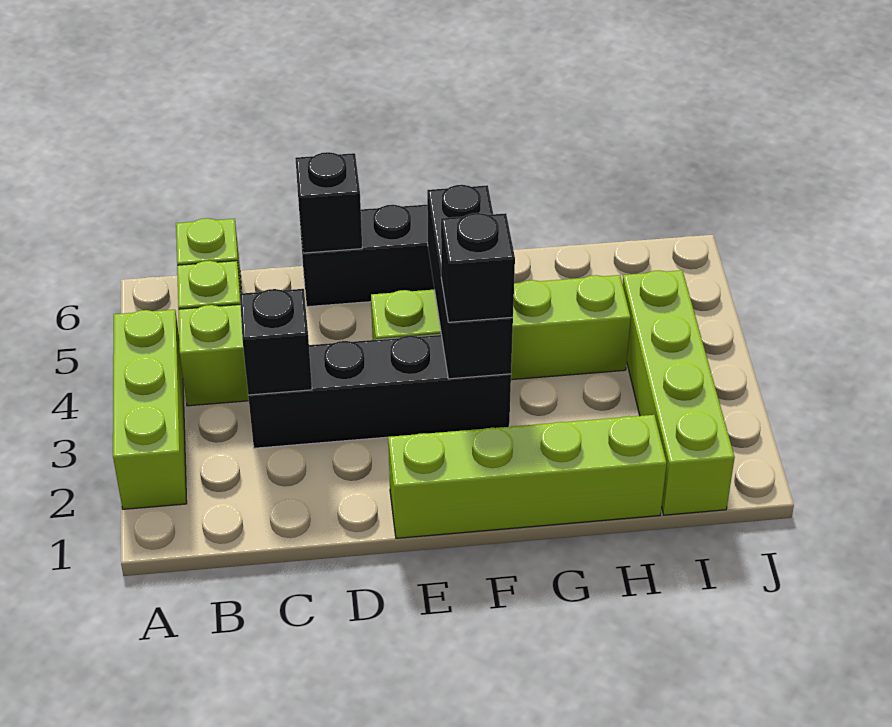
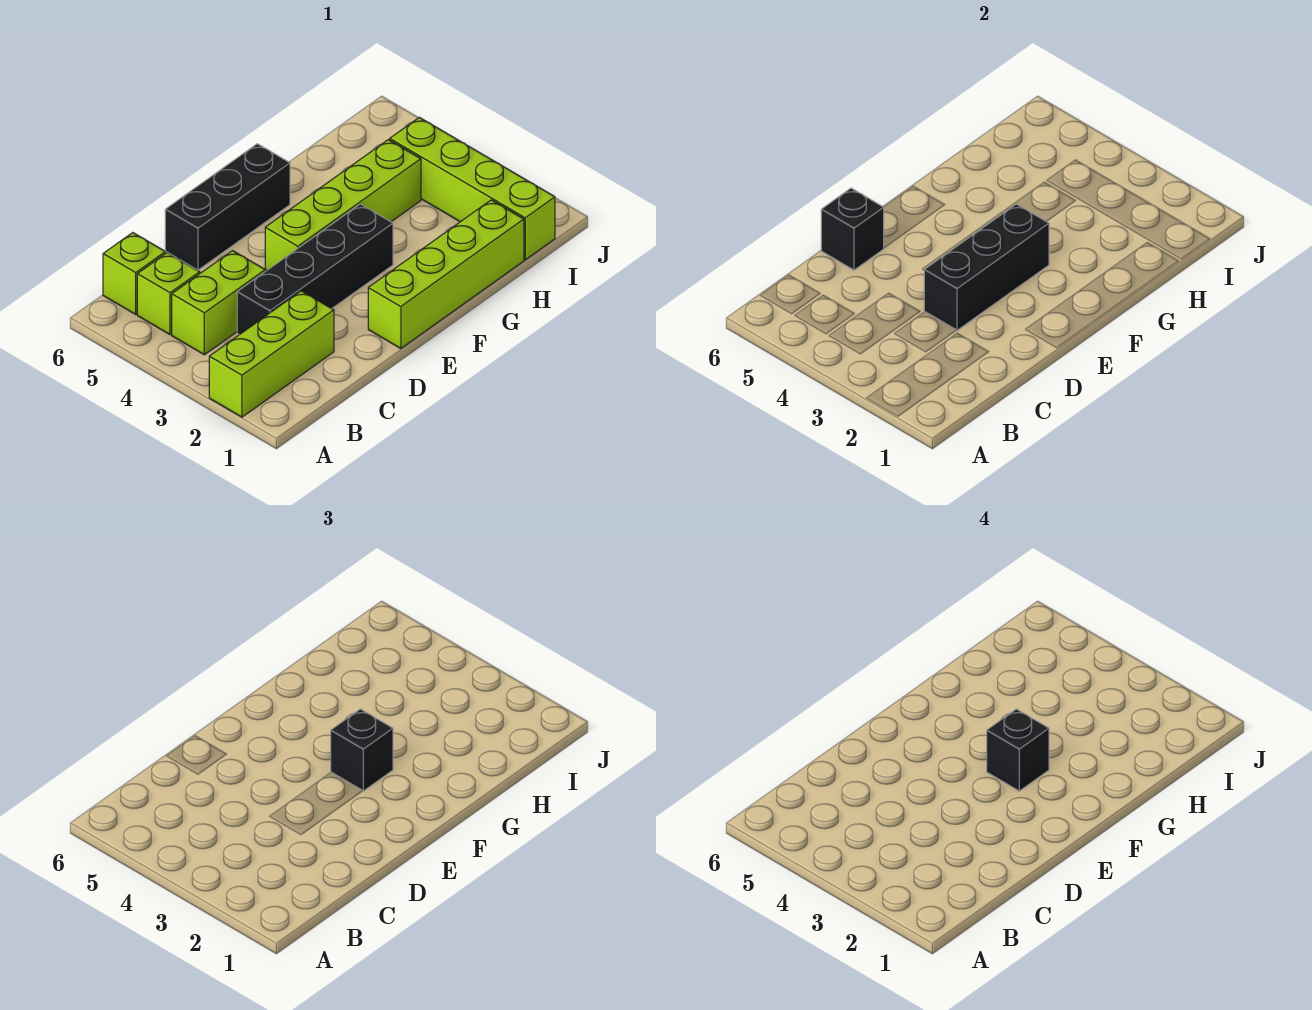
lime 1x3 brick [113,310,187,509] -> lime 1x3 brick turned to [209,291,334,417]
black 1x1 brick [240,289,312,395] -> black 1x1 brick moved to [987,709,1049,791]
black 1x3 brick [427,185,513,379] -> black 1x3 brick turned to [924,204,1049,330]

